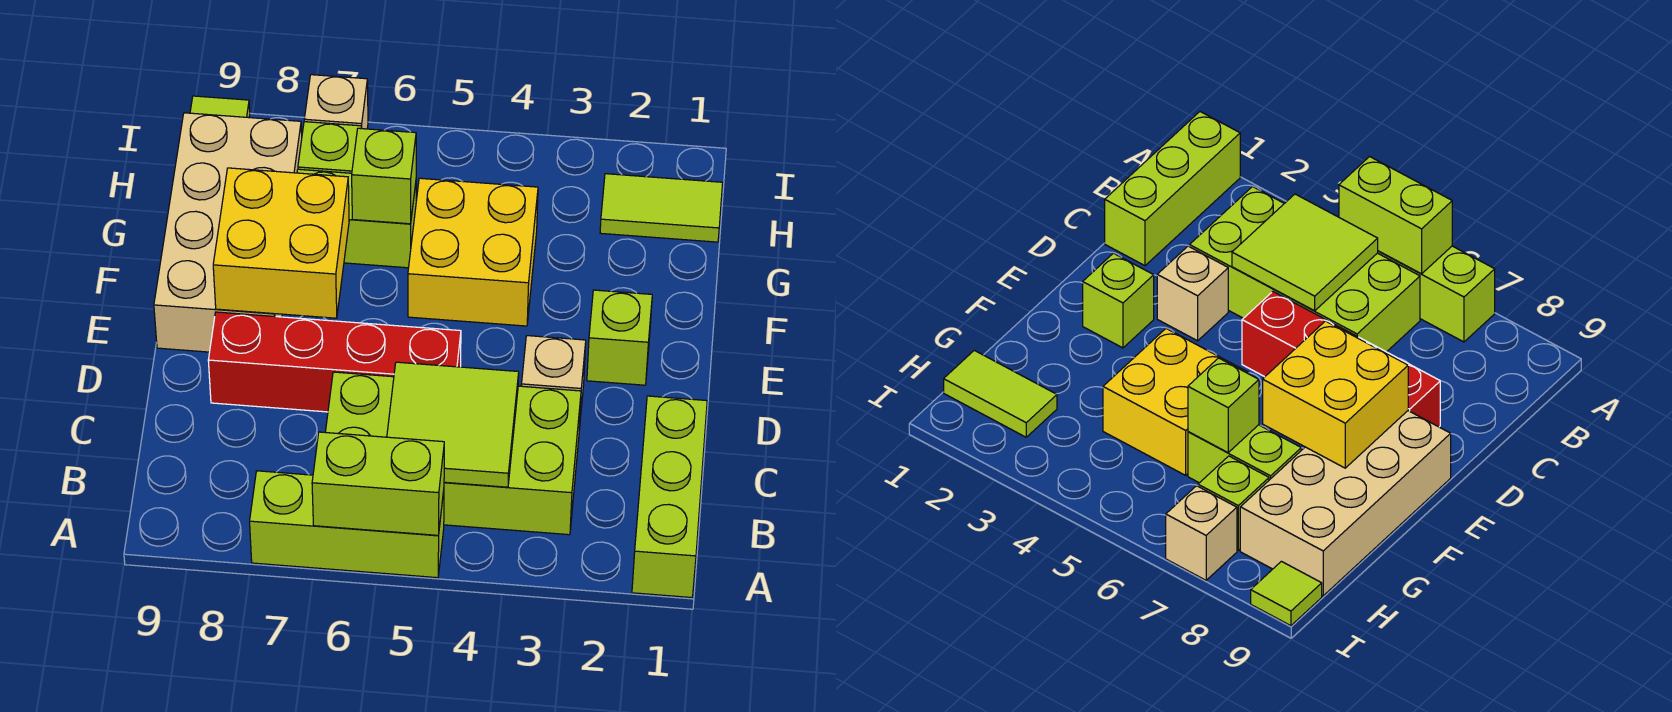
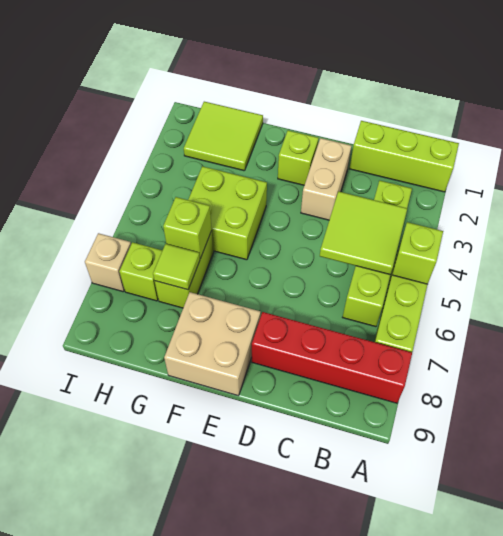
lime 1x2 brick [312,432,444,535] -> lime 1x1 brick [392,222,443,284]
lime 2x4 brick [325,372,581,535] -> lime 1x4 brick [343,181,412,327]
tan 1x1 brick [521,336,586,430] -> tan 1x2 brick [301,138,351,220]
red 1x4 brick [208,312,461,412] -> red 1x4 brick turned to [252,312,412,403]
yellow 2x2 brick [213,168,349,318] -> none
tan 2x4 brick [154,113,302,352] -> tan 2x2 brick [164,292,261,396]
yellow 2x2 brick [408,178,538,326] -> lime 2x2 brick [188,166,267,260]
lime 1x2 tile [600,174,723,242] -> lime 2x2 tile [184,102,263,171]
lime 1x1 tile [190,96,250,118] -> lime 1x1 tile moved to [153,244,200,290]

